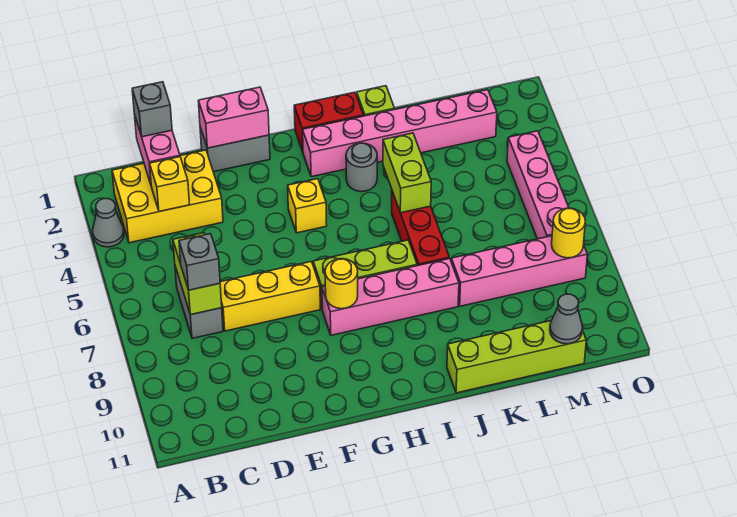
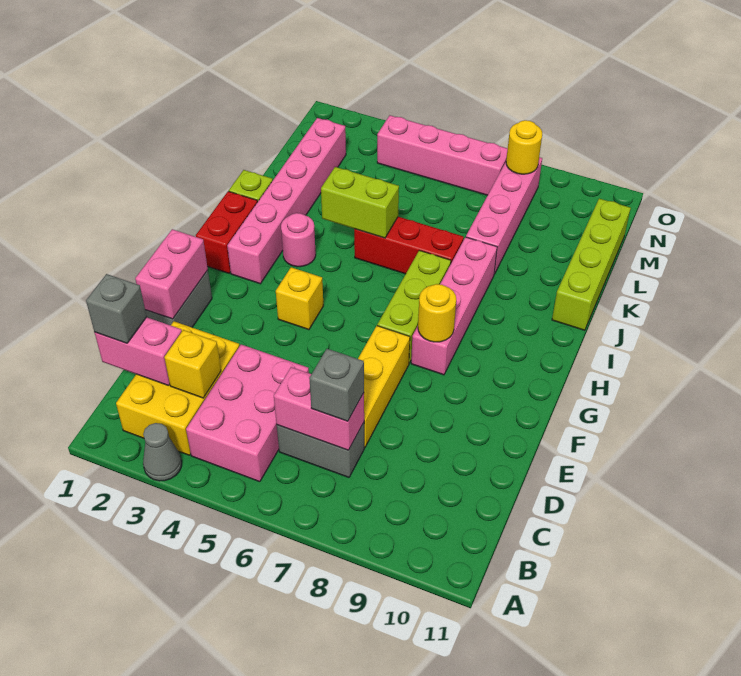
none -> pink 2x3 brick [186,345,309,482]
lime 1x2 brick [173,233,222,315] -> pink 1x2 brick [274,367,364,450]
grey 1x1 round brick [346,143,377,192] -> pink 1x1 round brick [281,213,316,267]
grey 1x1 cone [550,294,583,344] -> none

